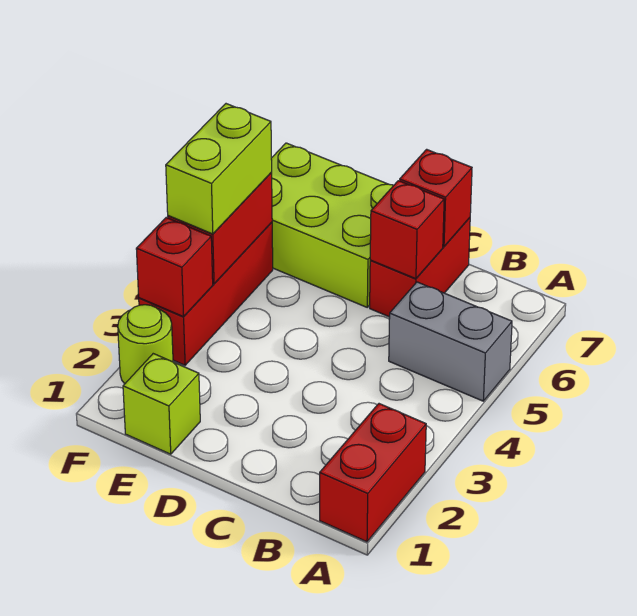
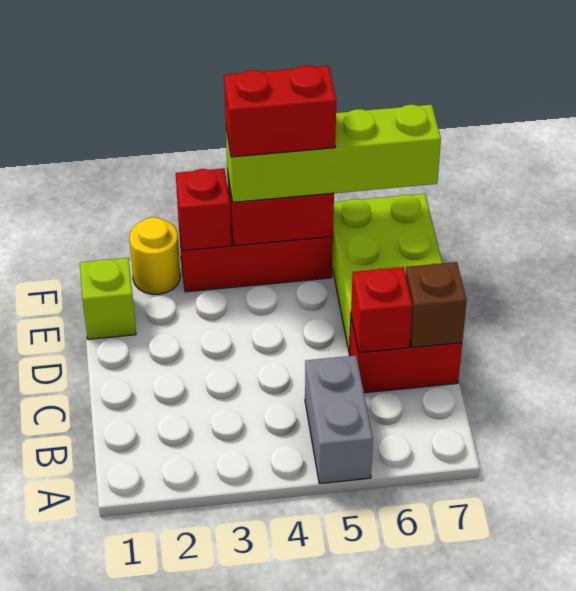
red 1x2 brick [320,404,426,542] -> red 1x2 brick moved to [224,66,336,157]
red 1x1 brick [400,149,472,247] -> brown 1x1 brick [406,262,467,347]
lime 1x1 round brick [118,305,173,384] -> yellow 1x1 round brick [129,217,180,294]
lime 1x2 brick [166,104,272,234] -> lime 1x4 brick [226,105,441,202]

